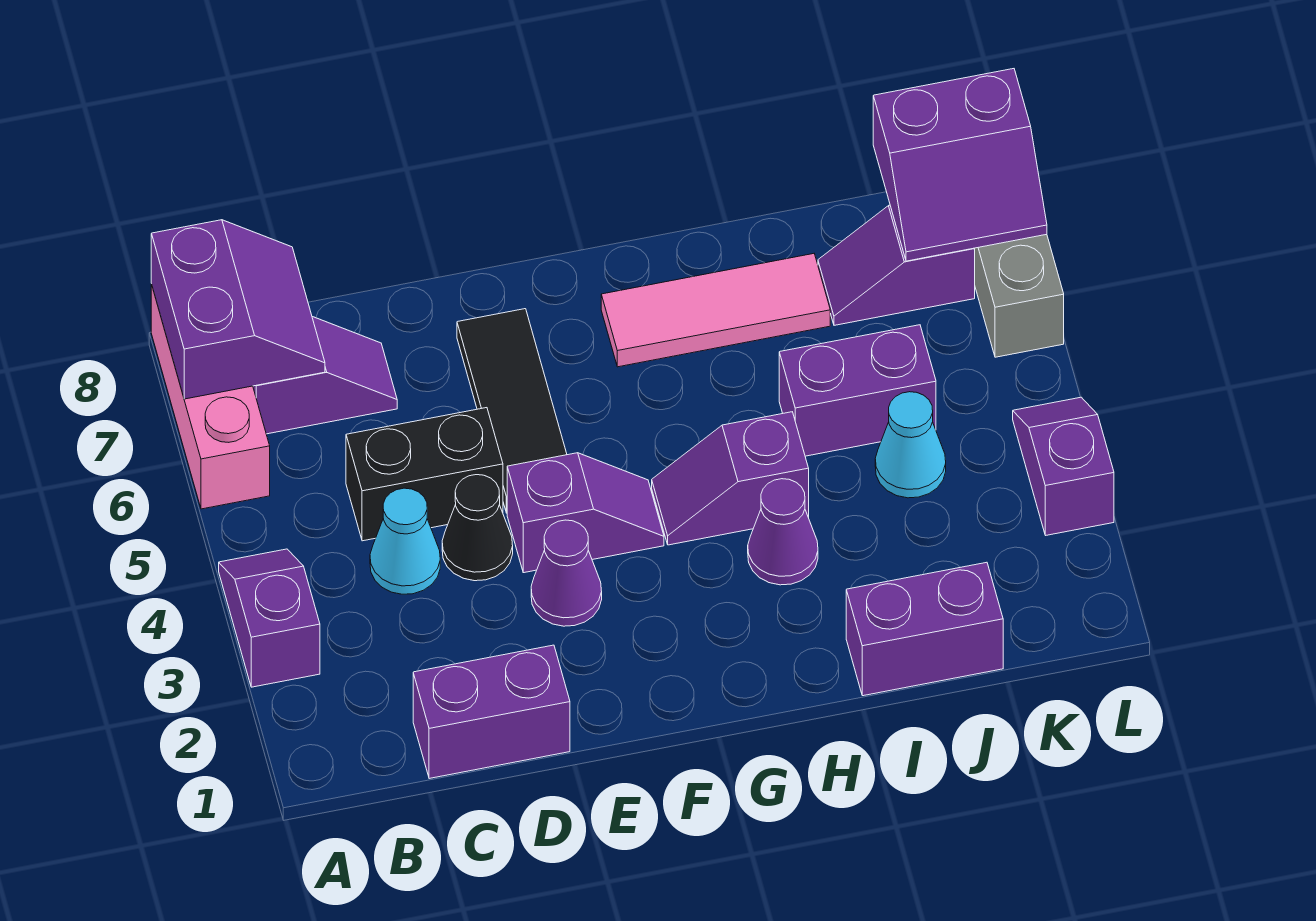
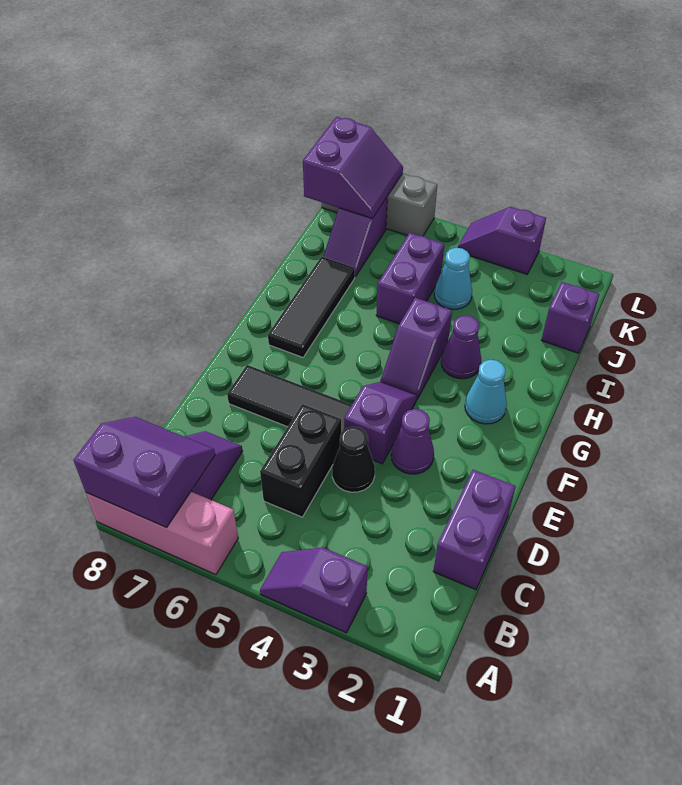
cyan 1x1 cone [370,488,440,594] -> cyan 1x1 cone moved to [465,360,507,424]
pink 1x3 tile [601,254,830,367] -> black 1x3 tile [268,257,355,357]
purple 1x2 brick [846,562,1003,696] -> purple 1x1 brick [541,282,599,353]

